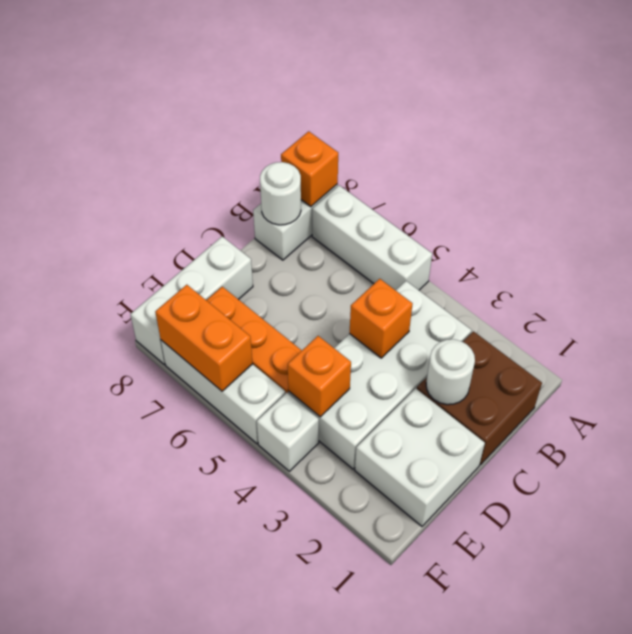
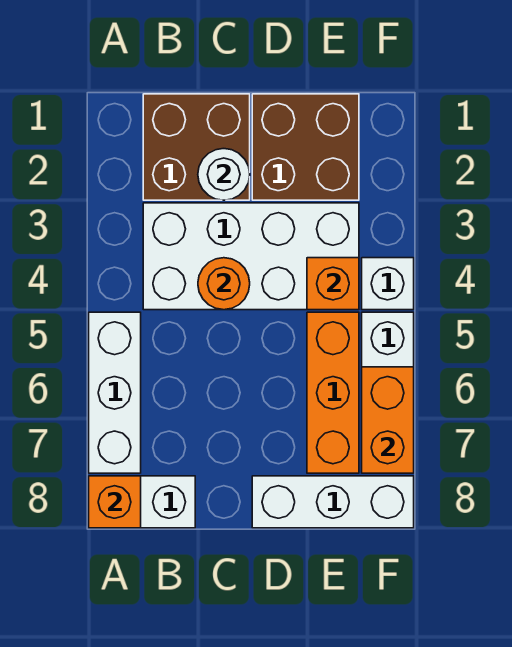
white 1x1 round brick [260,162,301,225] -> none
orange 1x1 brick [350,279,412,358] -> orange 1x1 round brick [198,258,250,310]
white 2x2 brick [355,388,485,526] -> brown 2x2 brick [252,94,359,200]

